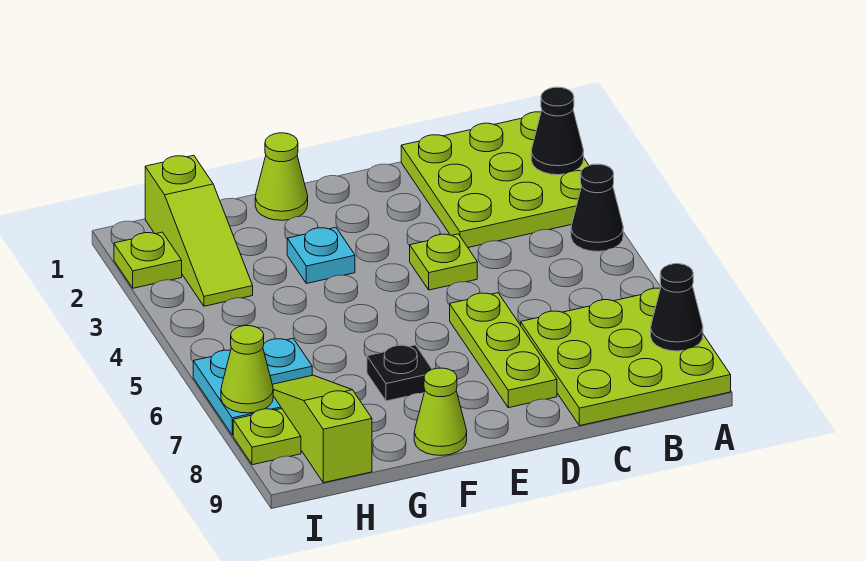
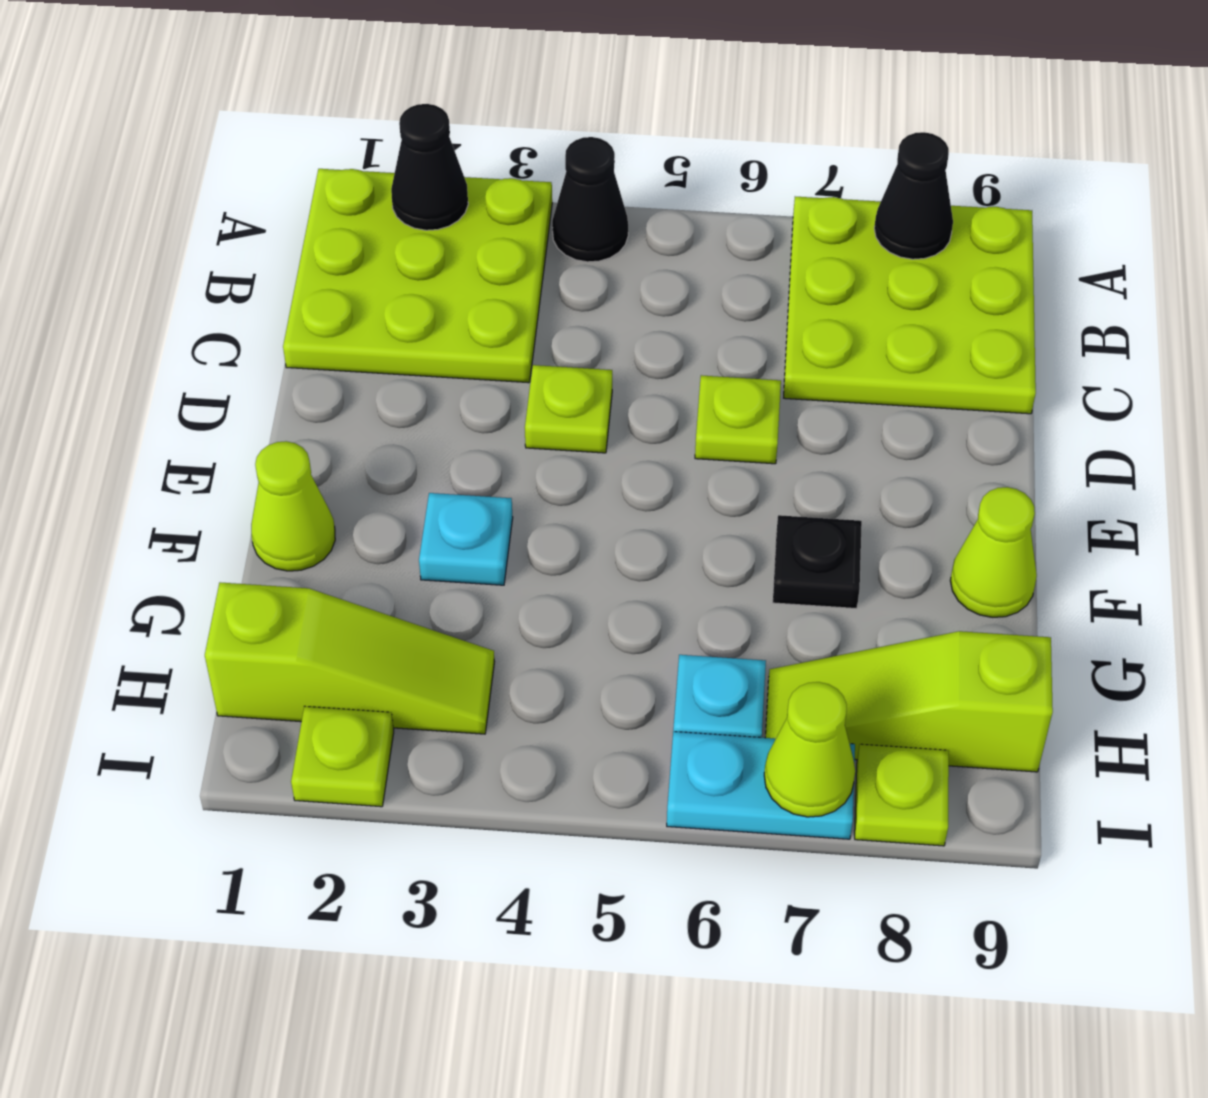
lime 1x3 plate [450,293,557,408] -> lime 1x1 plate [695,375,781,464]

